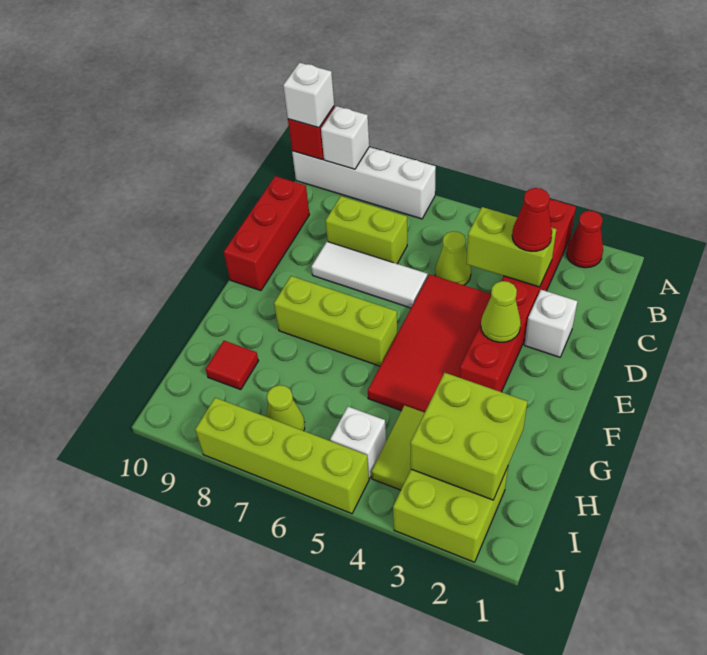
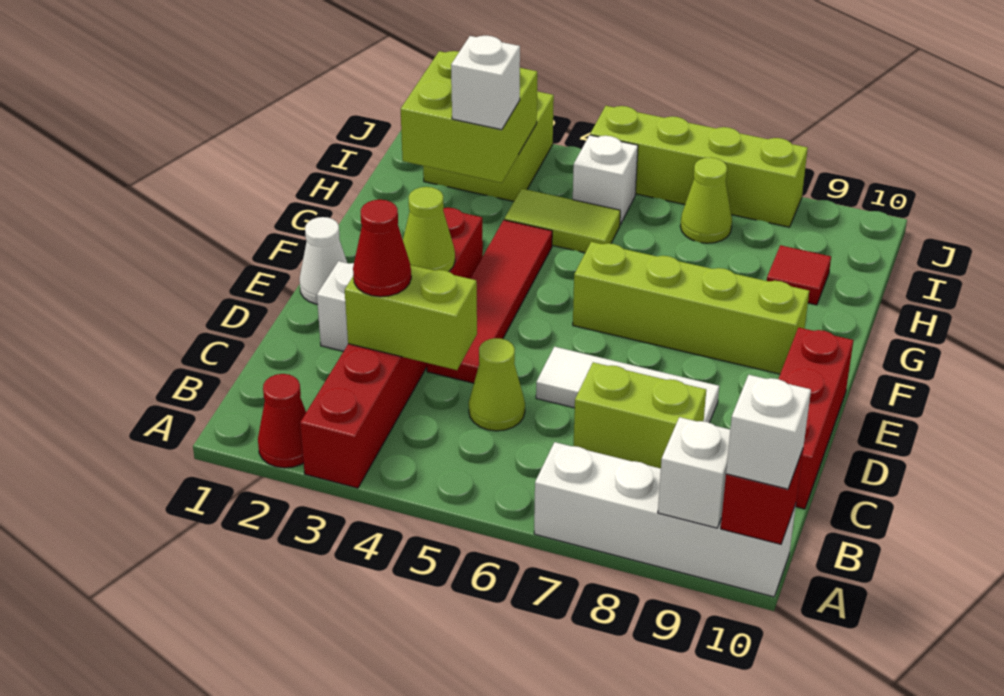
red 2x4 tile [368,274,491,413] -> red 1x4 tile [427,220,552,383]
none -> white 1x1 cone [299,217,347,304]
lime 1x3 brick [274,276,397,366] -> lime 1x4 brick [573,242,809,374]
none -> white 1x1 brick [451,36,520,130]
lime 1x2 tile [371,405,424,490] -> lime 1x2 tile turned to [504,189,620,253]

